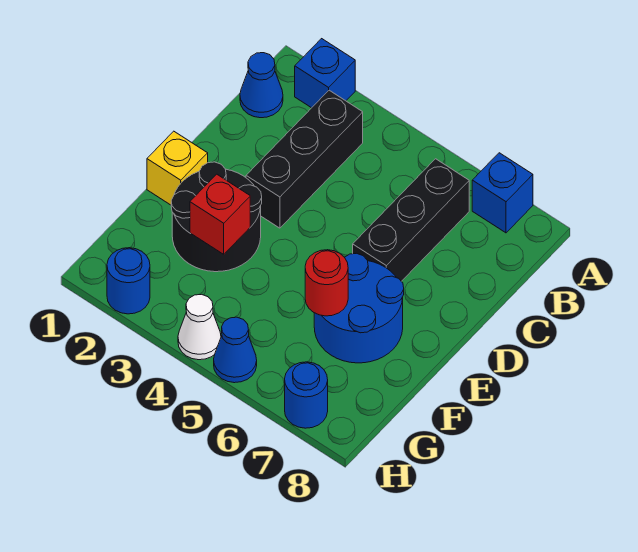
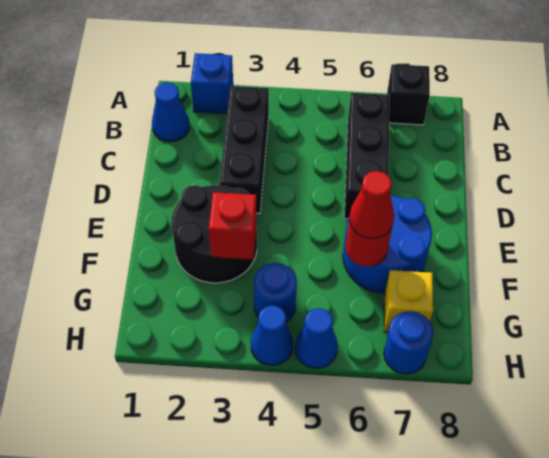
blue 1x1 brick [472,153,533,233] -> black 1x1 brick [387,64,430,125]
yellow 1x1 brick [147,131,208,205] -> yellow 1x1 brick moved to [384,270,433,332]
none -> red 1x1 cone [349,171,394,238]
blue 1x1 round brick [107,248,150,314] -> blue 1x1 round brick moved to [254,263,297,322]
white 1x1 cone [178,294,221,360] -> blue 1x1 cone [251,306,293,365]

